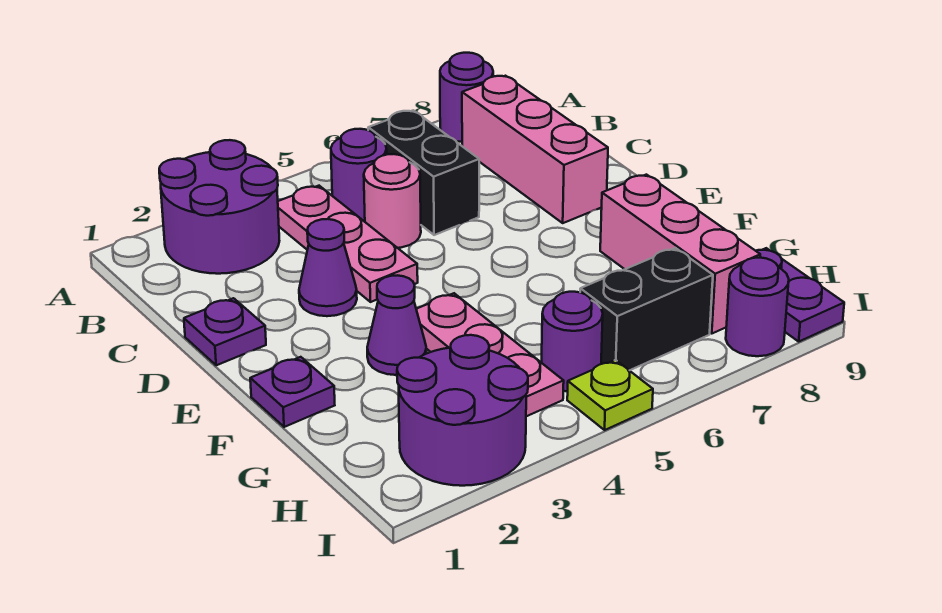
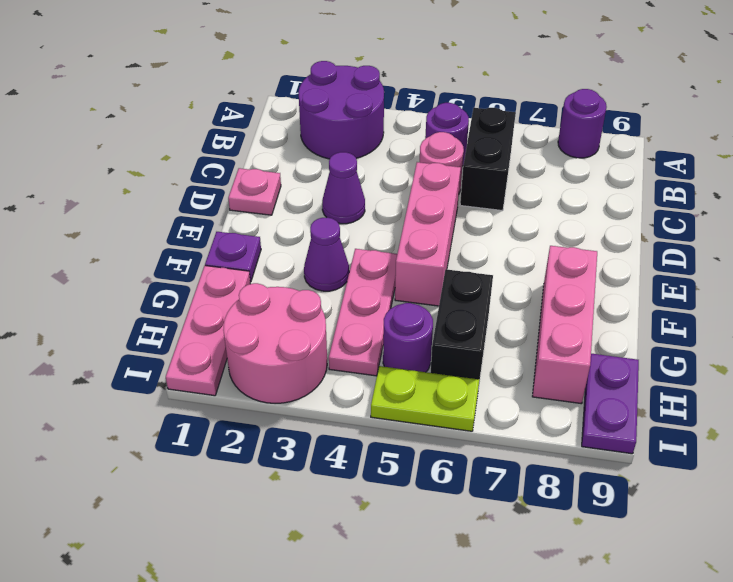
pink 1x3 plate [278,186,418,302] -> pink 1x3 plate moved to [166,266,250,396]
pink 1x3 brick [462,76,608,223] -> pink 1x3 brick moved to [395,162,461,306]
purple 1x1 plate [184,298,266,365] -> pink 1x1 plate [228,168,281,215]
purple 2x2 round brick [397,335,528,486] -> pink 2x2 round brick [223,283,327,403]
black 1x2 brick [580,248,713,370] -> black 1x2 brick turned to [430,269,493,381]
lime 1x1 plate [567,360,653,430] -> lime 1x2 plate [371,366,479,431]
purple 1x1 round brick [726,258,789,356] -> none

